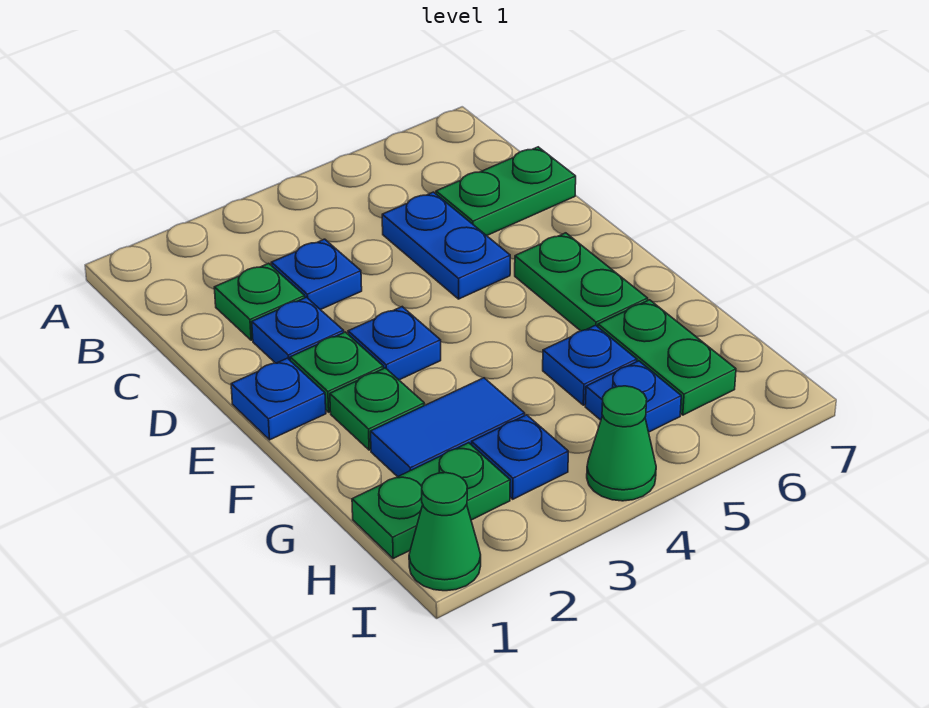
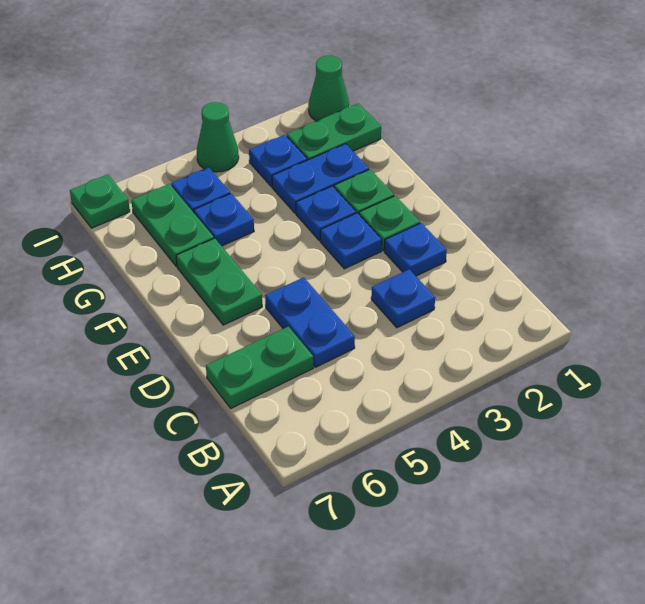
green 1x1 plate [214,263,305,340] -> green 1x1 plate moved to [70,174,130,228]
blue 1x1 plate [231,358,326,440] -> blue 1x1 plate moved to [296,186,356,241]
blue 1x2 tile [371,378,525,477] -> blue 1x2 plate [272,144,369,213]

